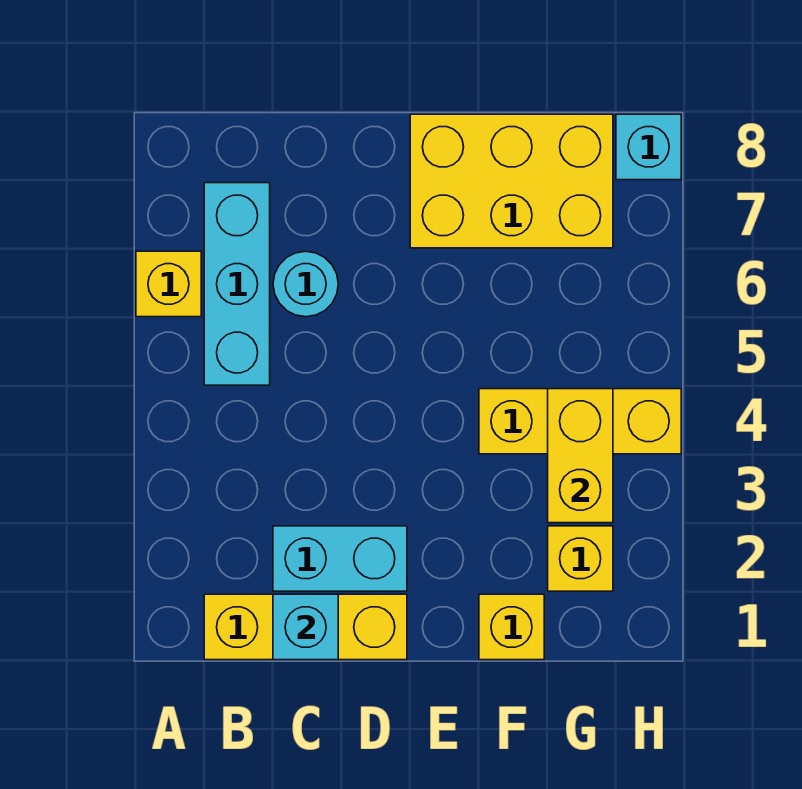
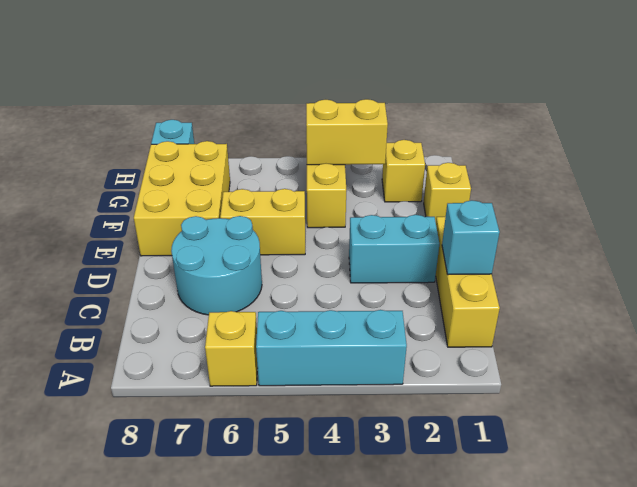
cyan 1x3 brick [204,183,270,385] -> cyan 1x3 brick moved to [256,310,407,386]
cyan 1x2 brick [273,526,407,591] -> cyan 1x2 brick turned to [349,215,439,283]
cyan 1x1 round brick [273,251,338,317] -> cyan 2x2 round brick [171,216,262,315]
none -> yellow 1x2 brick [220,189,305,255]

